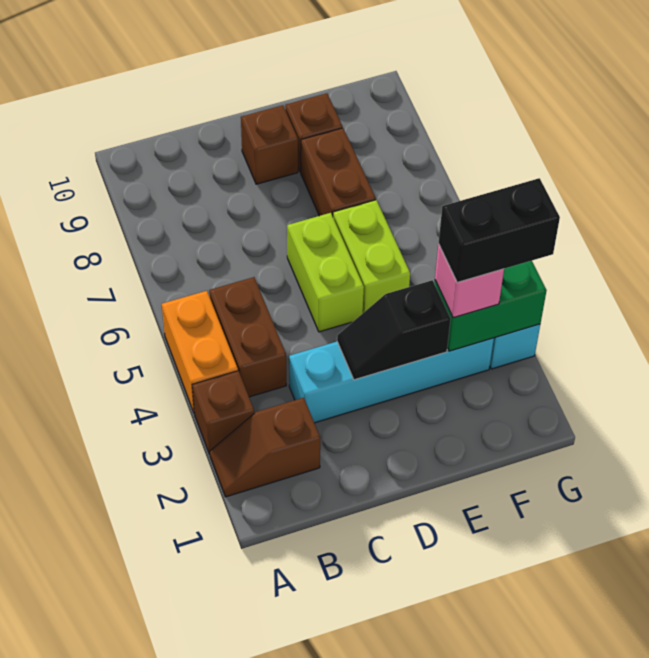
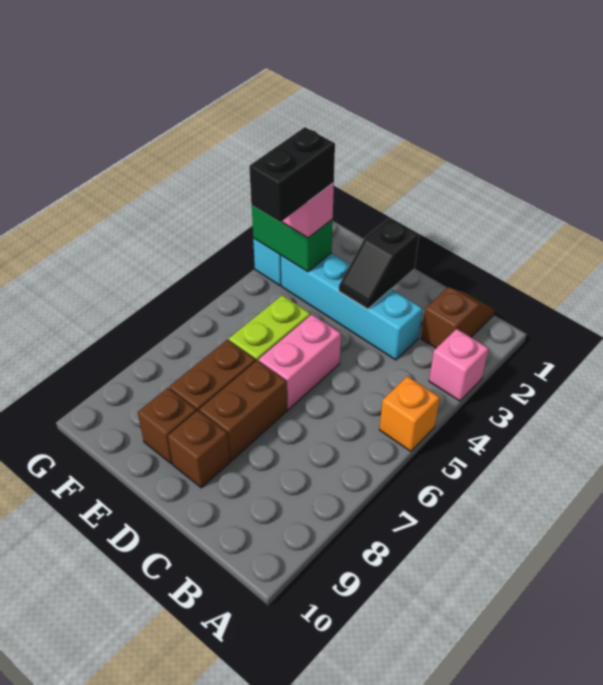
brown 1x2 slope [210,398,320,497] -> brown 1x2 slope turned to [421,287,495,348]
brown 1x1 brick [192,371,254,454] -> pink 1x1 brick [429,329,489,401]
orange 1x2 brick [162,291,238,412] -> orange 1x1 brick [379,376,440,451]
brown 1x2 brick [209,277,286,397] -> brown 1x2 brick moved to [199,360,287,460]
black 1x2 slope [337,280,451,380] -> black 1x2 slope turned to [339,218,419,309]
lime 1x2 brick [287,213,364,332] -> pink 1x2 brick [259,314,341,410]
black 1x2 brick [439,178,560,282] -> black 1x2 brick turned to [249,127,335,222]

